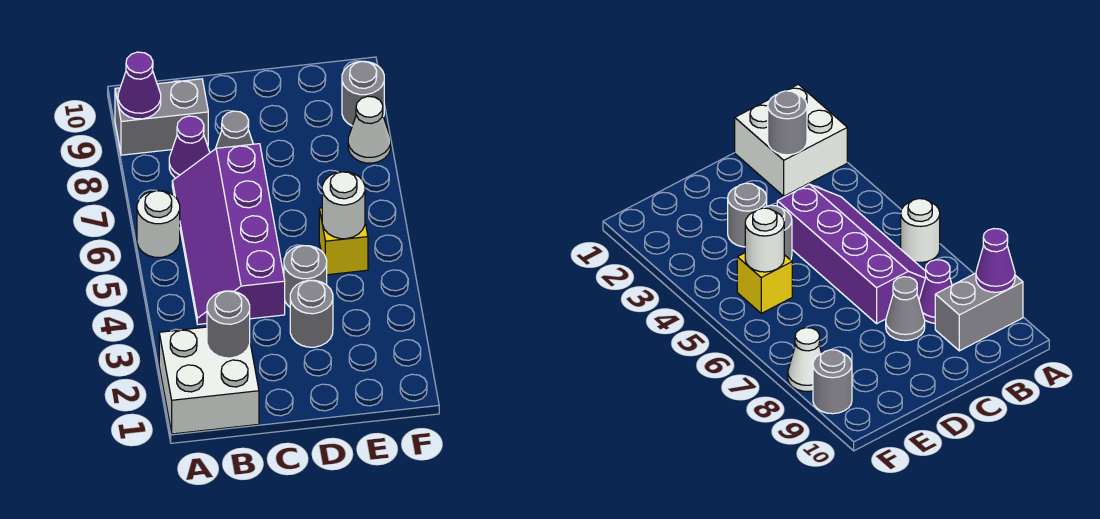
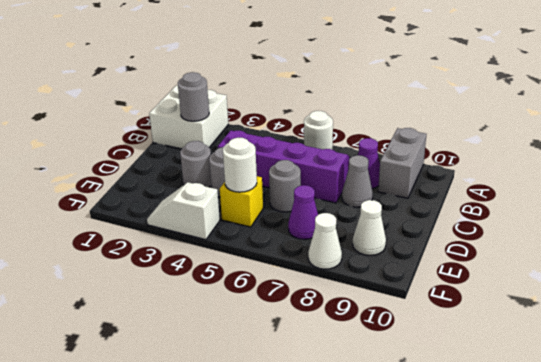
purple 1x1 cone [118,52,161,119] -> purple 1x1 cone moved to [288,185,318,239]
none -> white 1x1 cone [353,200,386,255]
none -> white 1x2 slope [147,182,220,240]
grey 1x1 round brick [342,61,384,126] -> grey 1x1 round brick moved to [269,160,301,212]

